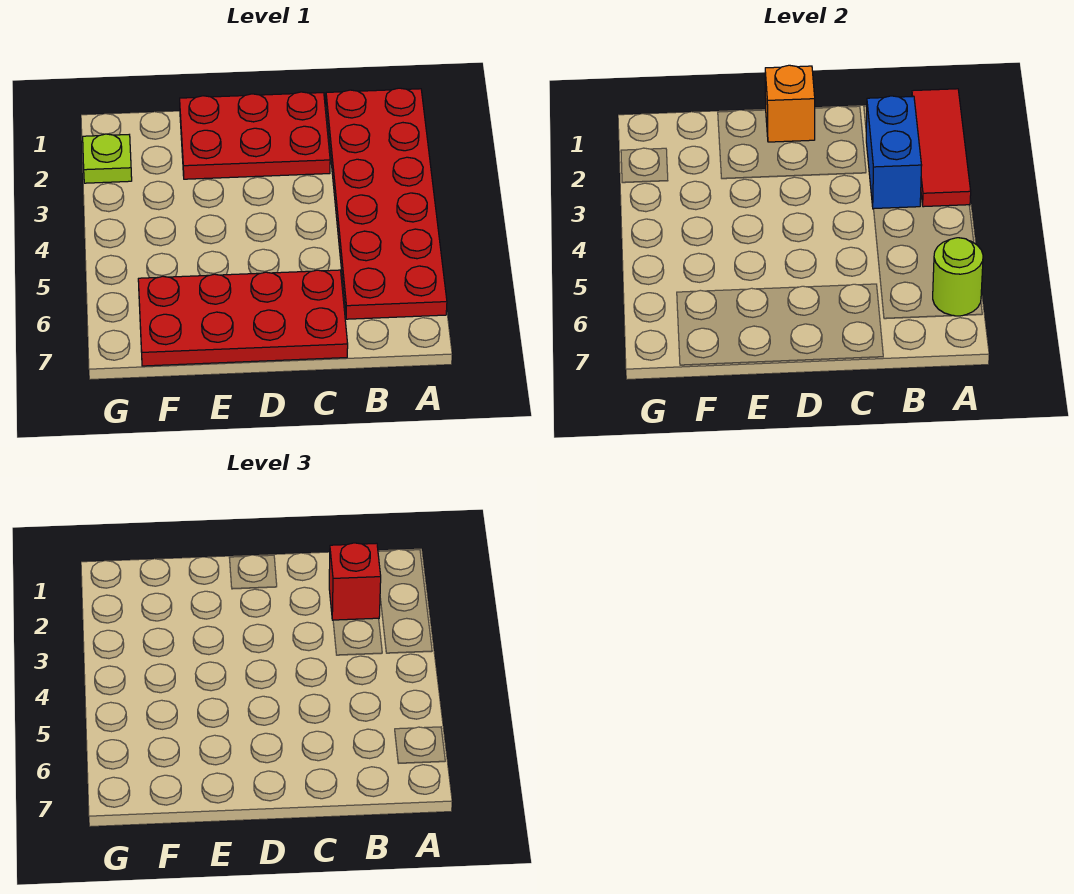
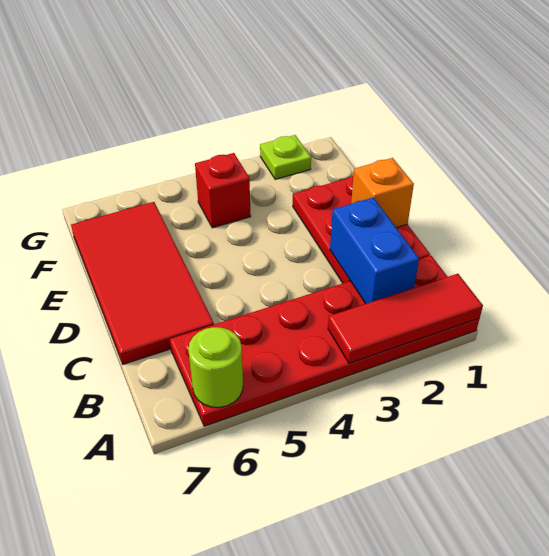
blue 1x2 brick [866,96,922,209] -> blue 1x2 brick turned to [330,198,419,304]
red 1x1 brick [329,543,381,620] -> red 1x1 brick moved to [195,153,251,228]
red 2x4 plate [138,270,348,366] -> red 2x4 tile [71,202,214,364]

